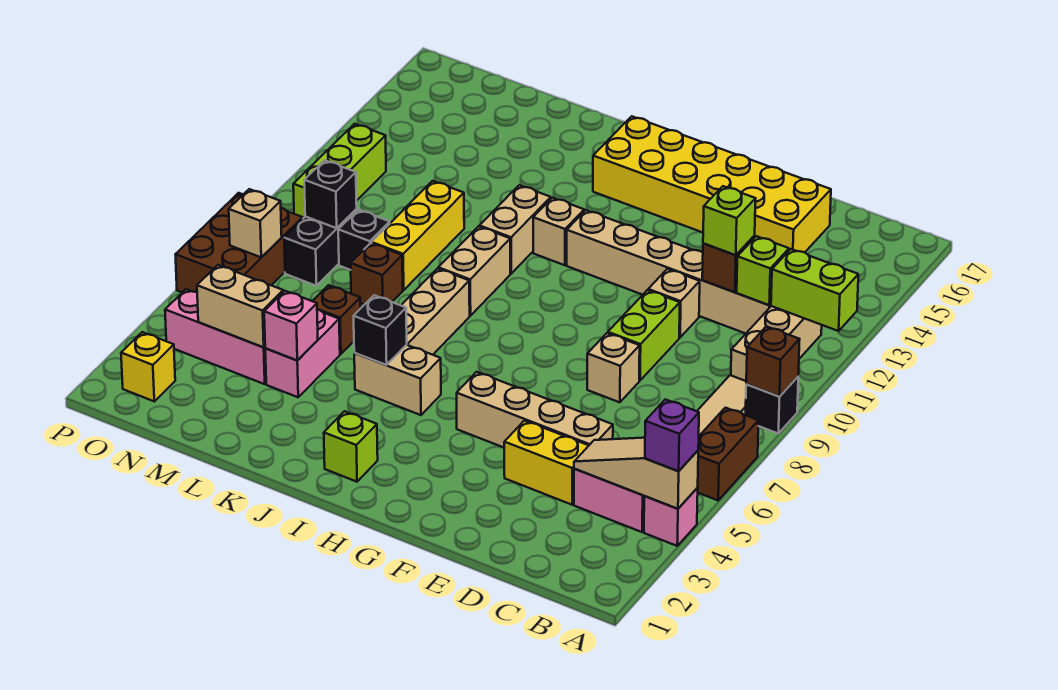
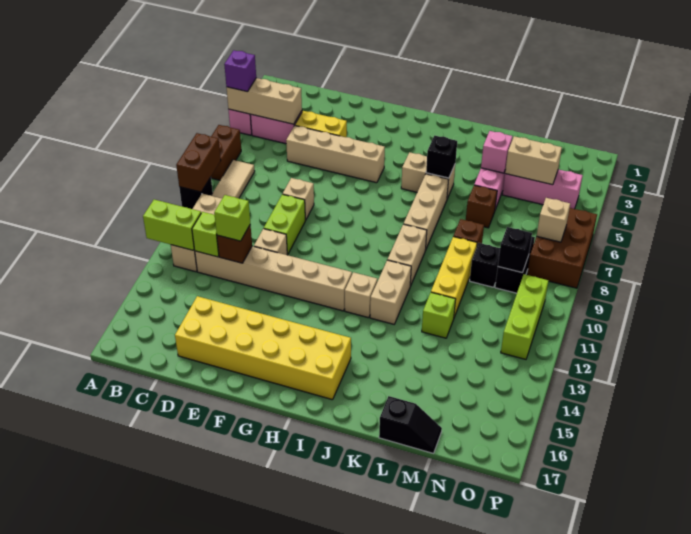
tan 1x3 slope [574,438,698,509] -> tan 1x3 brick [226,78,302,124]
brown 1x1 brick [746,326,800,397] -> brown 1x2 brick [176,133,221,192]
lime 1x1 brick [324,411,378,482] -> lime 1x1 brick moved to [422,292,456,338]
none -> black 1x2 slope [379,396,442,453]
yellow 1x1 brick [121,332,175,401] -> none

